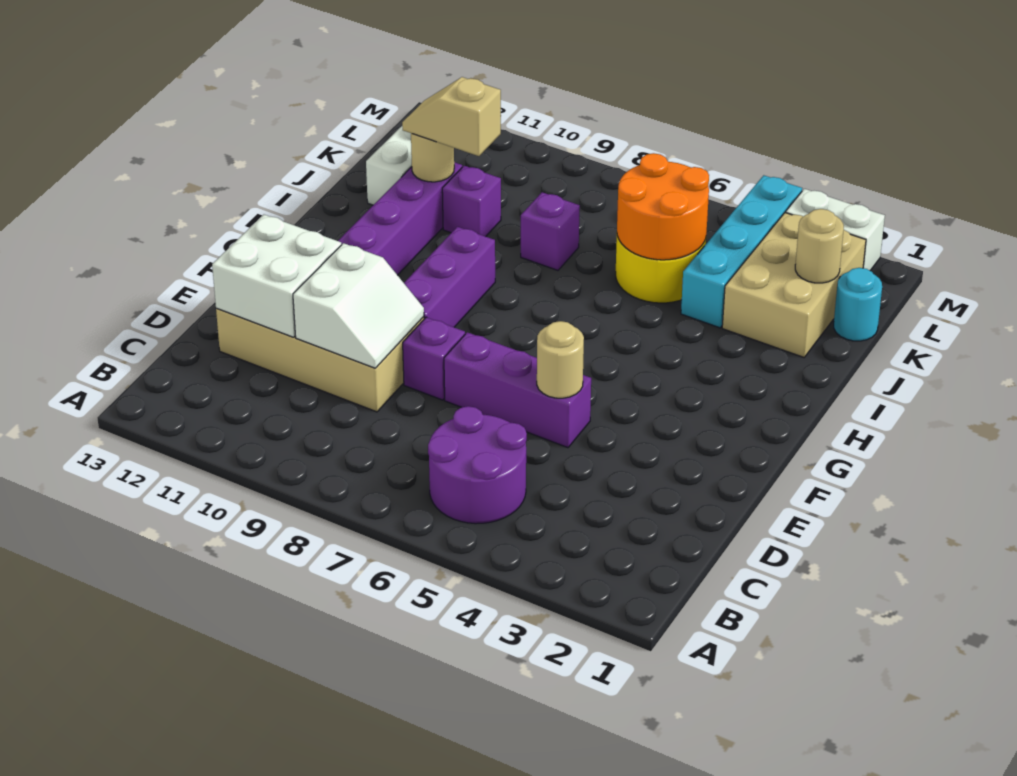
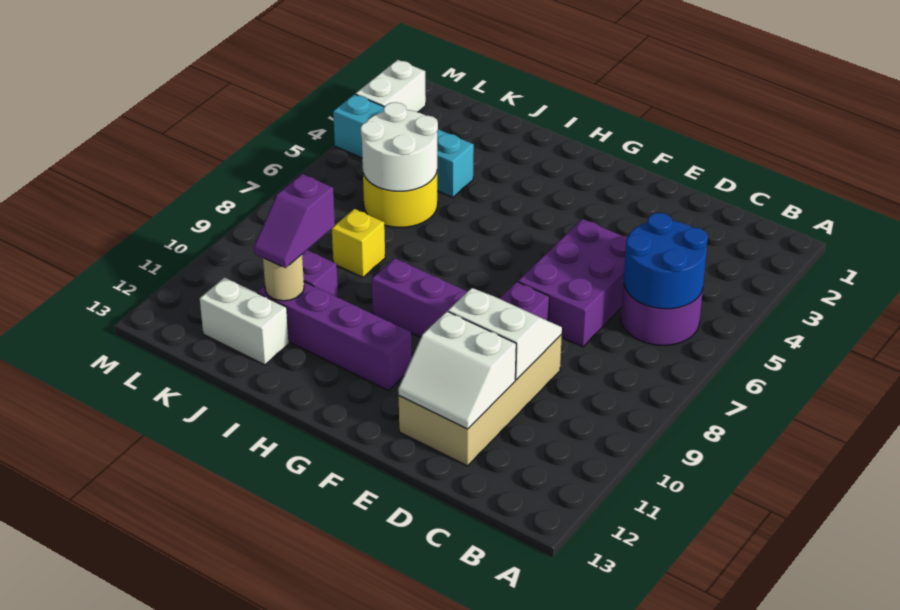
none -> blue 2x2 round brick [624,213,708,309]
white 2x2 brick [212,215,342,337] -> white 2x2 slope [398,312,516,429]
purple 1x3 brick [444,332,591,448] -> purple 2x3 brick [518,219,628,347]
tan 1x1 round brick [537,321,584,398] -> none
tan 2x3 brick [722,213,866,357] -> none
orange 2x2 round brick [617,153,709,260] -> white 2x2 round brick [360,102,438,191]
purple 1x1 brick [521,192,580,270] -> yellow 1x1 brick [332,209,385,277]
tan 1x2 slope [402,77,501,156] -> purple 1x2 slope [254,174,335,268]
cyan 1x1 round brick [834,268,882,341] -> none
tan 1x1 round brick [795,209,844,283] -> none

